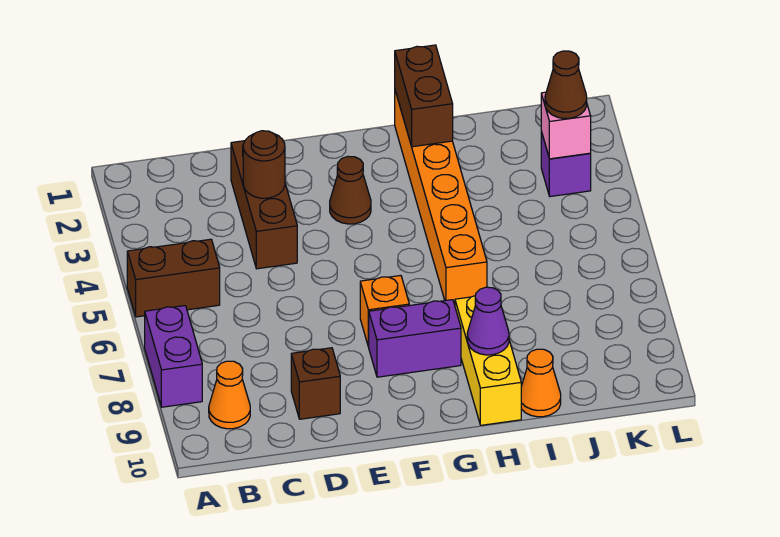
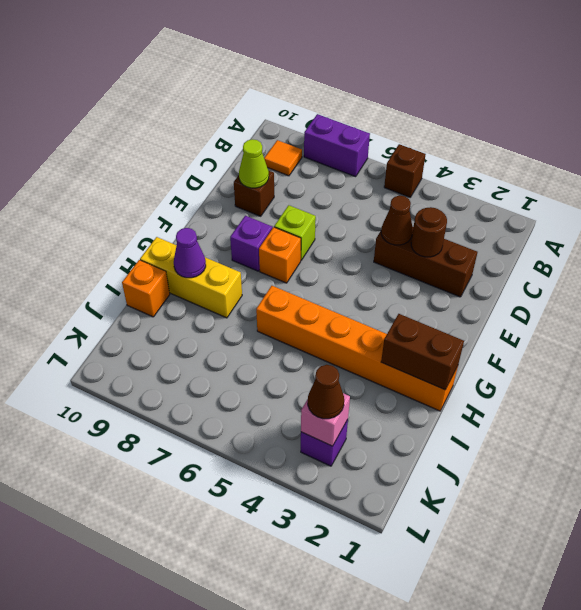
brown 1x2 brick [127,239,220,317] -> brown 1x1 brick [384,144,426,197]
orange 1x1 cone [209,361,250,429] -> orange 1x1 tile [264,140,302,176]
none -> lime 1x1 cone [239,139,269,188]
none -> lime 1x1 brick [274,205,316,260]
brown 1x1 cone [330,156,371,224] -> brown 1x1 cone moved to [381,196,413,245]
purple 1x2 brick [369,300,461,377] -> purple 1x1 brick [230,216,272,271]
orange 1x1 cone [521,349,561,417] -> orange 1x1 brick [122,260,170,317]

